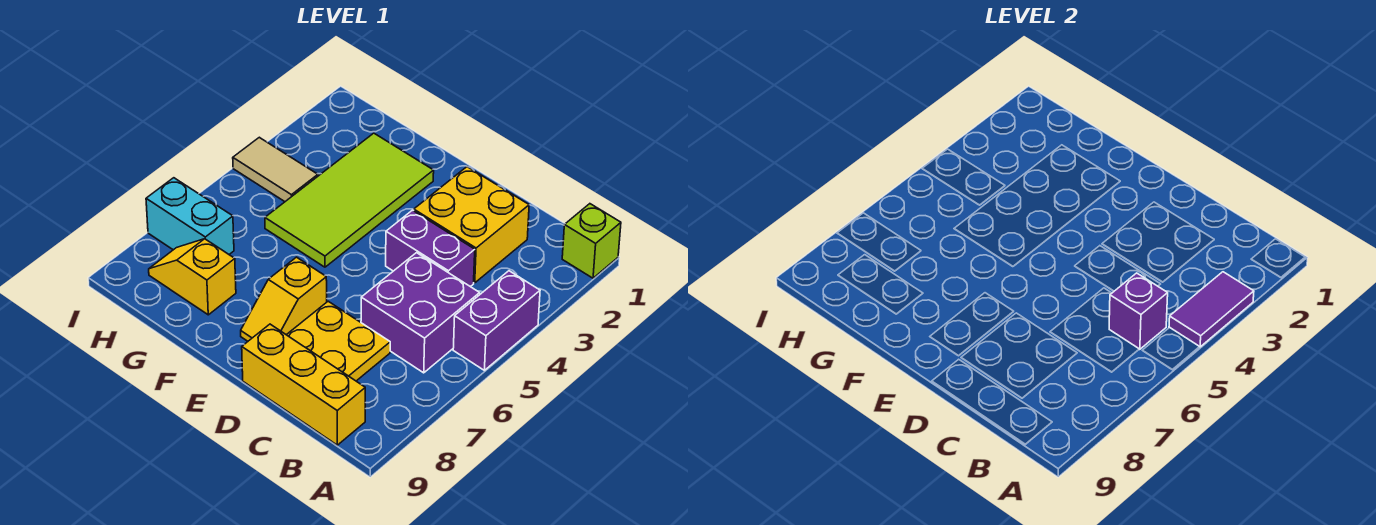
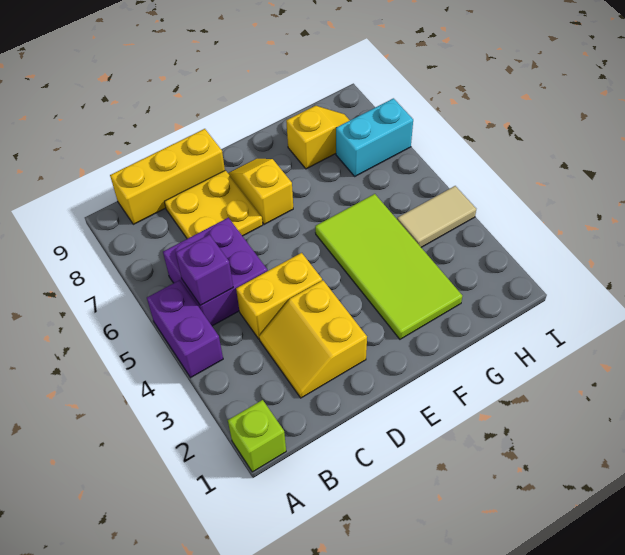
purple 1x2 tile [1169,272,1254,347] -> none
yellow 2x2 brick [414,167,529,283] -> yellow 2x2 slope [259,280,367,398]
purple 1x2 brick [386,210,475,287] -> yellow 1x2 brick [236,253,322,339]

